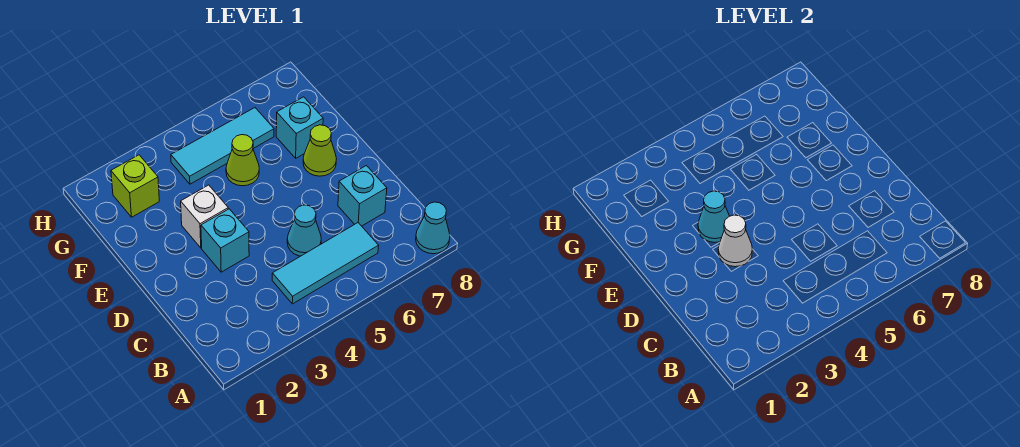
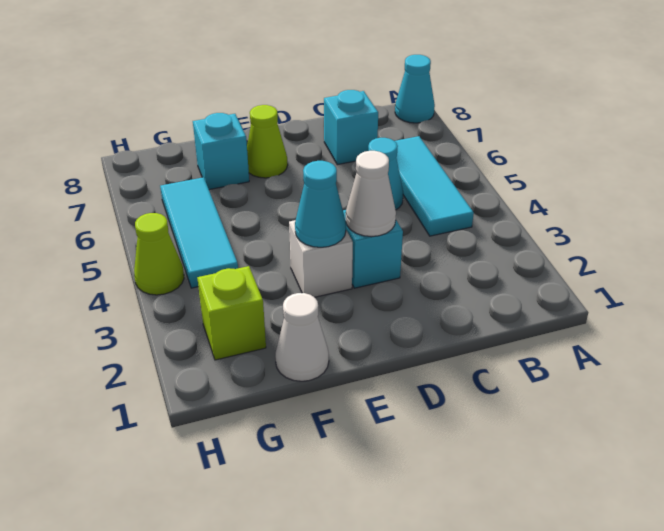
none -> white 1x1 cone [275,293,329,381]
lime 1x1 cone [226,135,259,186] -> lime 1x1 cone moved to [134,213,184,295]

